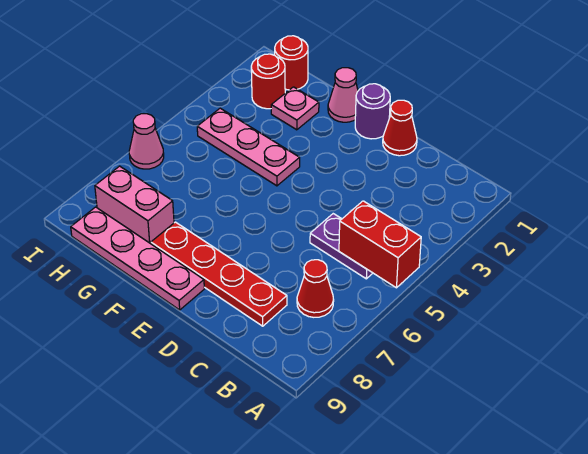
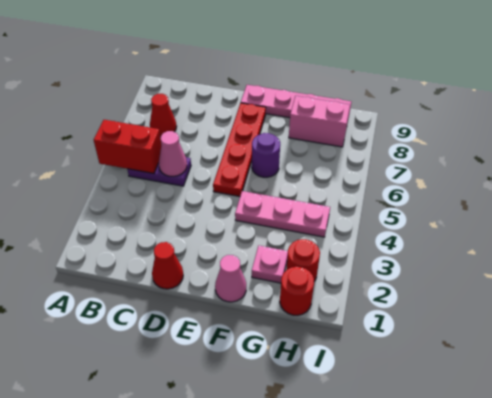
red 1x4 plate [151,222,287,326] -> red 1x4 plate turned to [213,103,266,197]
purple 1x1 round brick [355,84,390,139] -> purple 1x1 round brick moved to [252,133,280,177]
pink 1x1 cone [129,114,164,169] -> pink 1x1 cone moved to [159,131,187,176]

